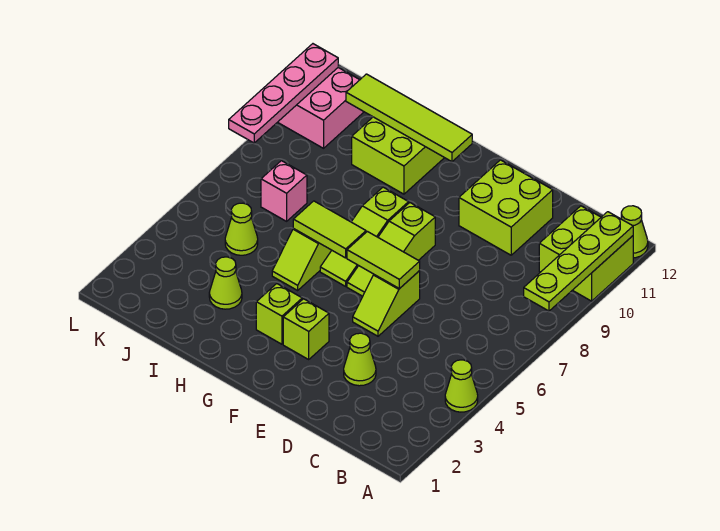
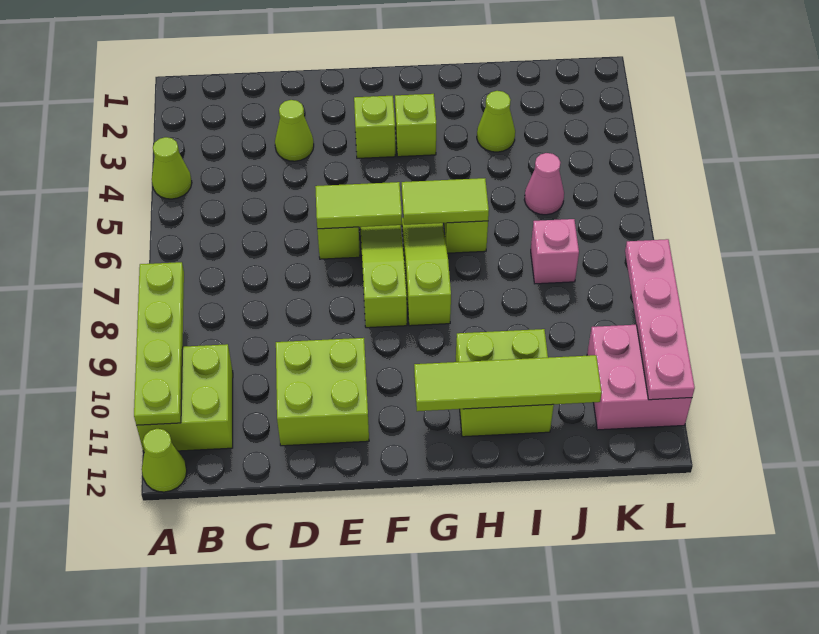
lime 1x1 cone [225,203,258,255] -> pink 1x1 cone [524,153,564,215]

